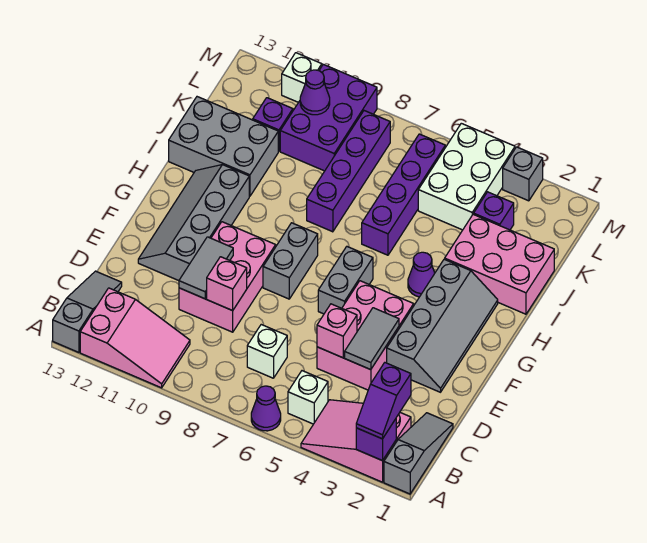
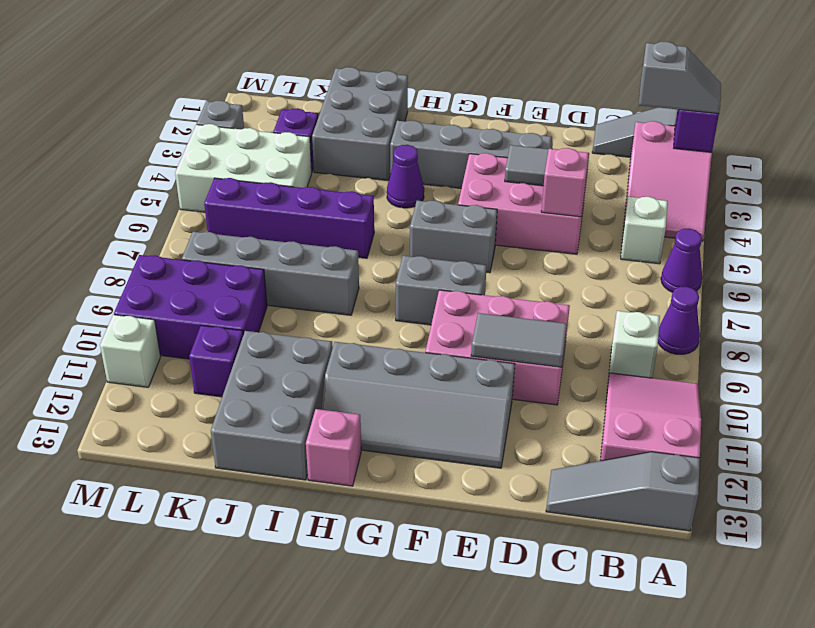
purple 1x2 slope [356,363,411,439] -> grey 1x2 slope [639,41,721,114]
white 1x1 brick [247,325,287,378] -> white 1x1 brick moved to [609,311,660,378]
pink 1x1 brick [207,257,247,311] -> pink 1x1 brick moved to [306,409,361,486]
pink 2x3 brick [445,214,554,314] -> grey 2x3 brick [312,67,408,181]
purple 1x4 brick [307,111,390,232] -> grey 1x4 brick [182,232,359,315]
purple 1x1 cone [300,70,330,115] -> purple 1x1 cone moved to [658,286,700,354]

